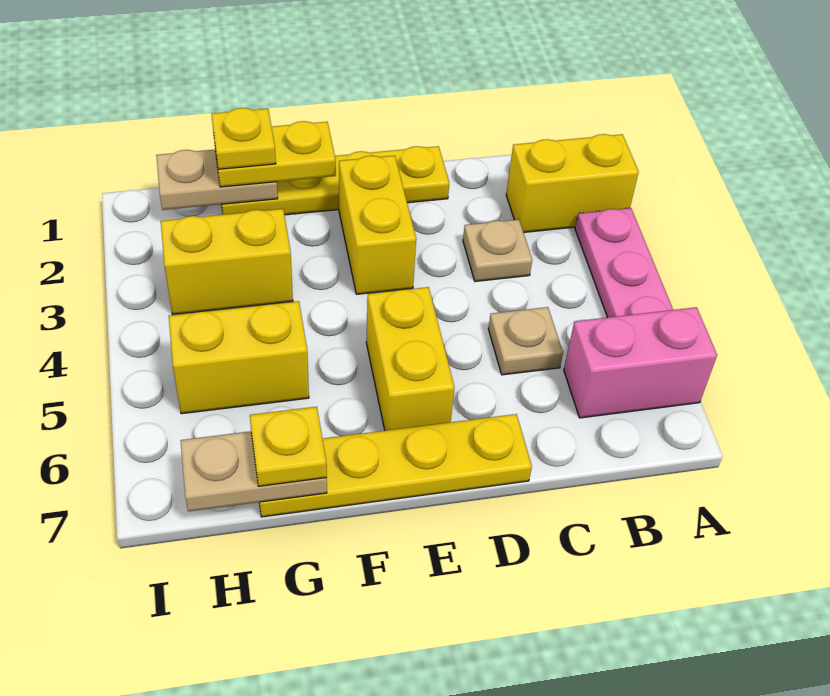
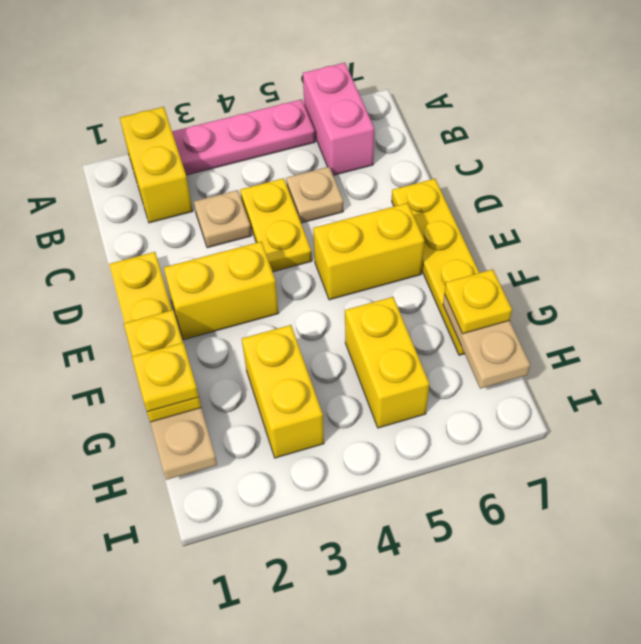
none -> yellow 1x2 plate [240,178,312,272]

